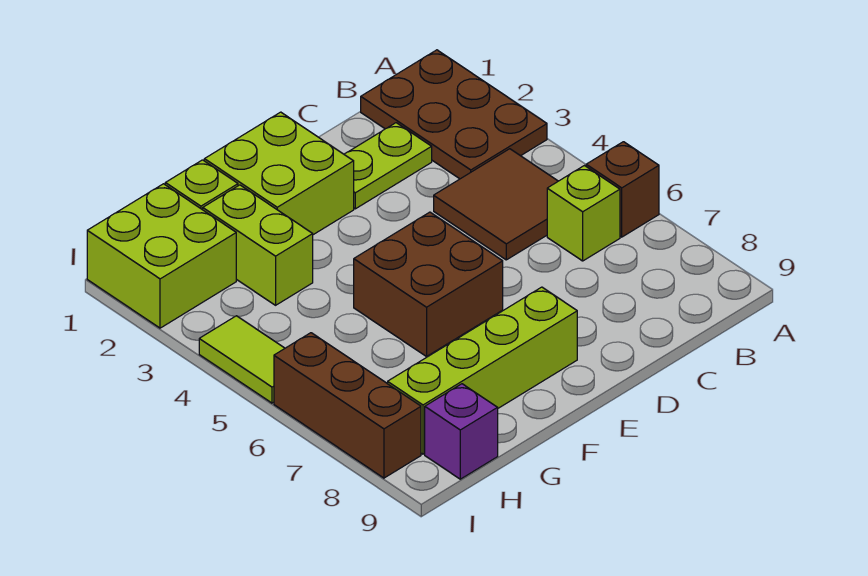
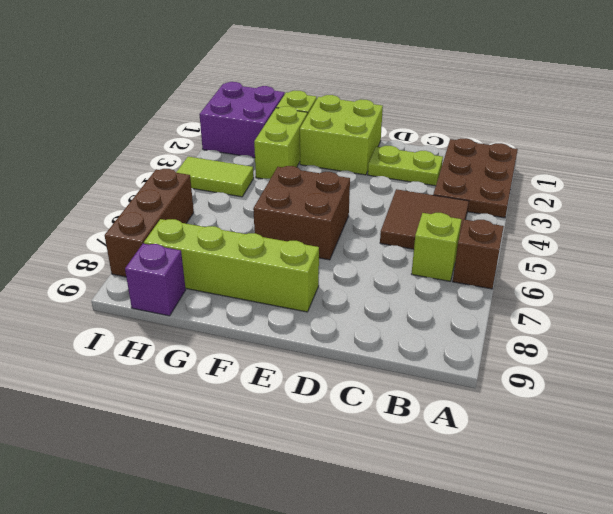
lime 2x2 brick [87,184,236,328] -> purple 2x2 brick [199,82,285,158]
lime 1x2 tile [199,316,285,403] -> lime 1x2 tile turned to [176,157,254,197]

